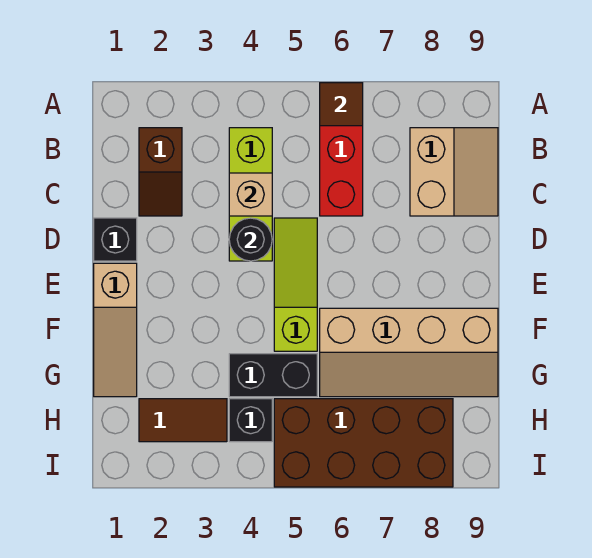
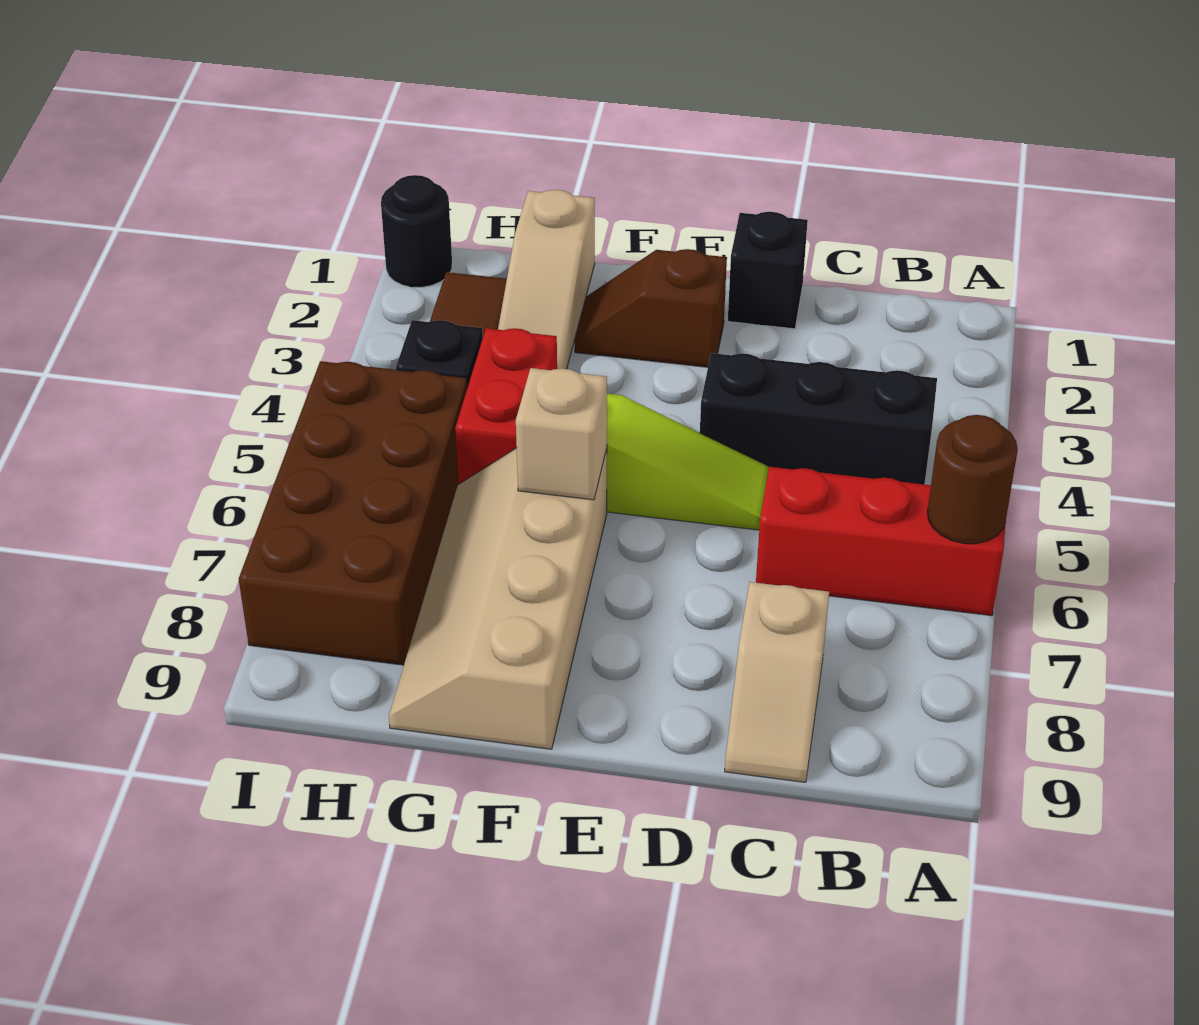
brown 1x1 tile [320,83,363,126] -> brown 1x1 round brick [927,415,1018,544]
brown 1x2 slope [139,128,182,216] -> brown 1x2 slope moved to [575,249,727,367]
lime 1x3 brick [229,128,272,261] -> black 1x3 brick [700,353,937,484]
tan 2x2 slope [410,128,498,216] -> tan 1x2 slope [725,582,829,782]
tan 1x1 brick [229,173,272,216] -> tan 1x1 brick moved to [516,368,607,500]
black 1x1 round brick [229,218,272,261] -> black 1x1 round brick moved to [381,175,452,287]
tan 1x3 slope [94,263,137,397] -> tan 1x3 slope turned to [498,190,595,369]
black 1x2 brick [229,354,317,397] -> red 1x2 brick [455,328,557,484]

